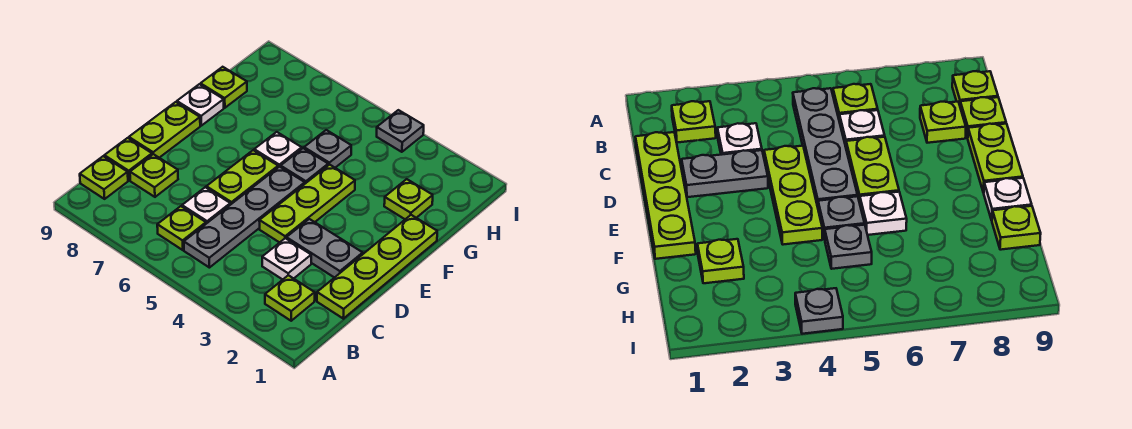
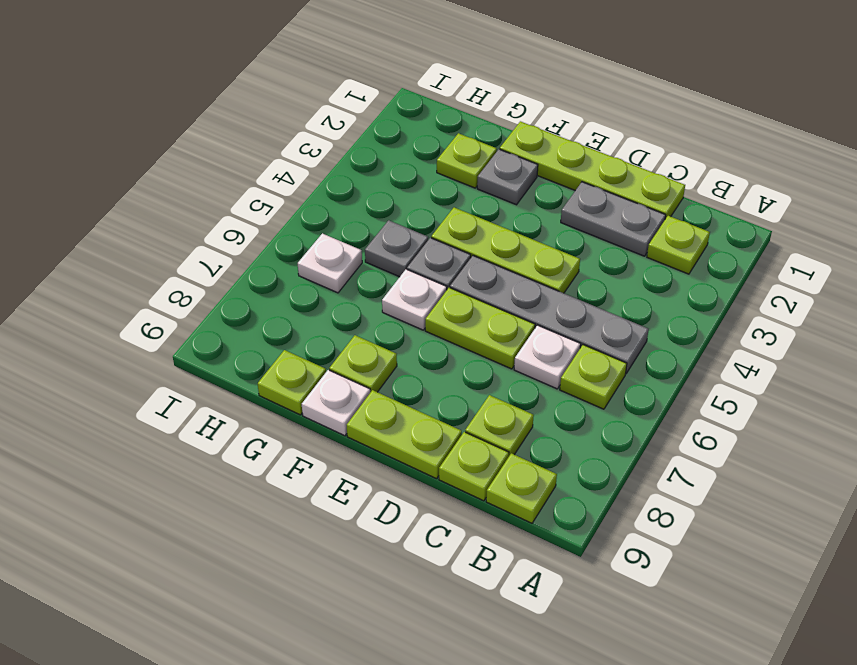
white 1x1 plate [262,238,311,280] -> white 1x1 plate moved to [298,233,362,293]
grey 1x2 plate [286,219,363,278] -> grey 1x2 plate turned to [561,182,666,256]
none -> lime 1x1 plate [329,335,397,392]
grey 1x1 plate [377,110,424,152] -> grey 1x1 plate moved to [477,149,538,205]

